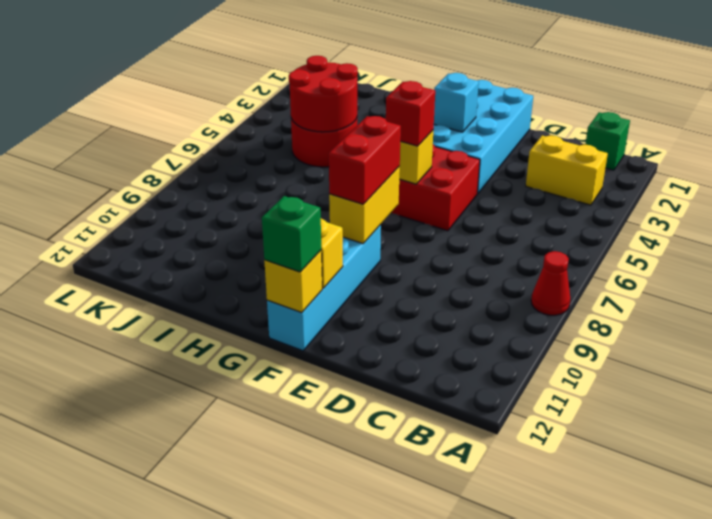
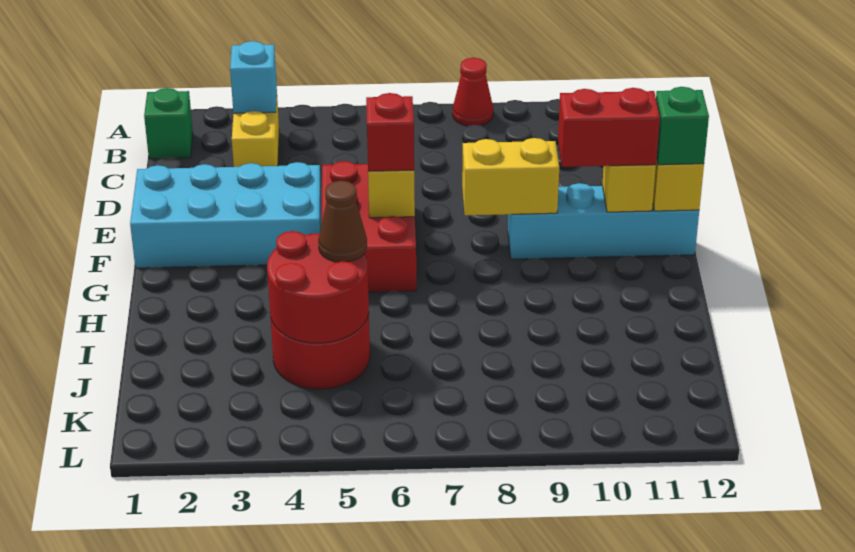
cyan 1x1 brick [434,73,479,132] -> cyan 1x1 brick moved to [230,41,277,113]
red 1x2 brick [329,116,401,204] -> red 1x2 brick moved to [558,88,660,167]
none -> brown 1x1 cone [318,181,367,262]

